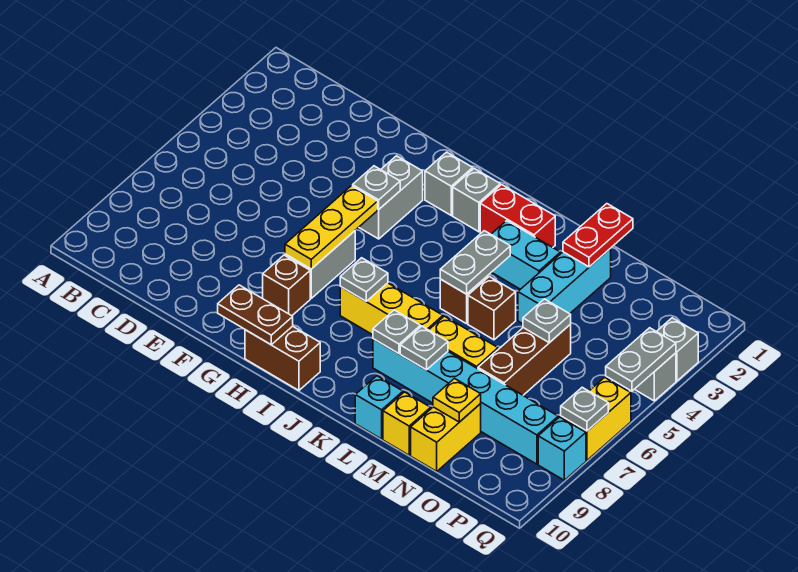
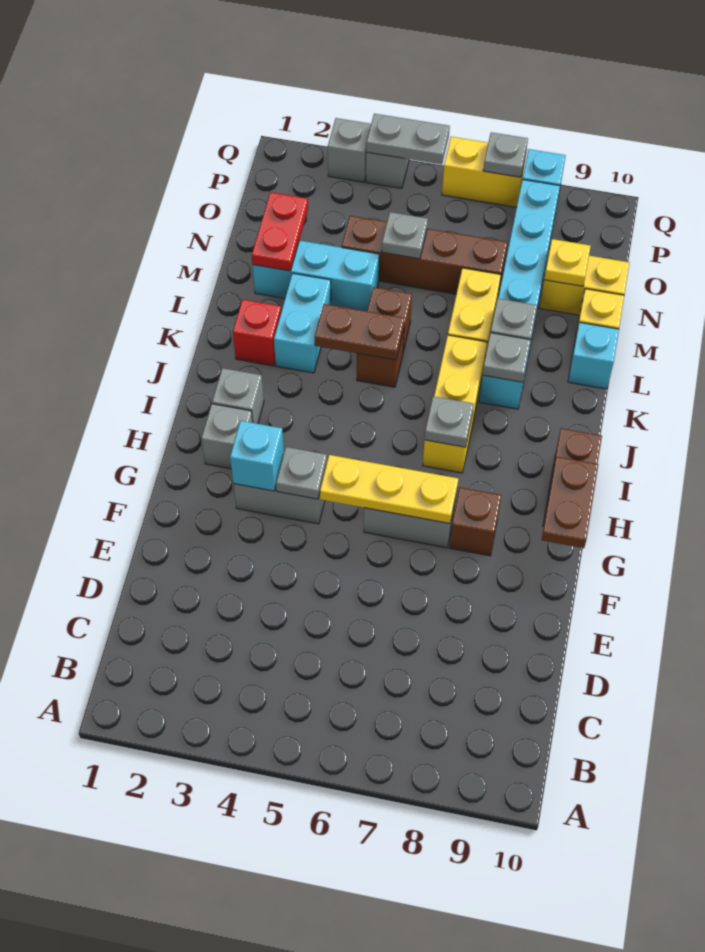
none -> cyan 1x1 brick [230,421,284,491]
red 1x2 brick [480,185,555,247] -> red 1x1 brick [233,300,281,366]
grey 1x2 plate [440,231,510,294] -> brown 1x2 plate [315,304,404,360]
red 1x2 plate [563,204,633,267] -> red 1x2 plate turned to [252,192,308,271]
brown 1x3 brick [478,324,571,395] -> brown 1x4 brick [342,216,508,296]

